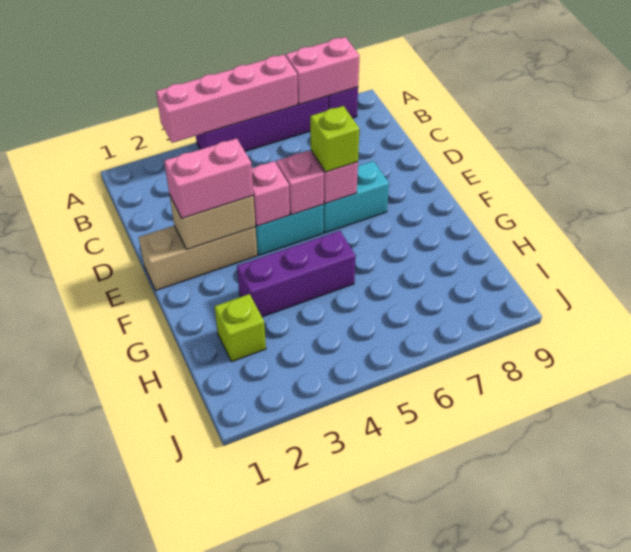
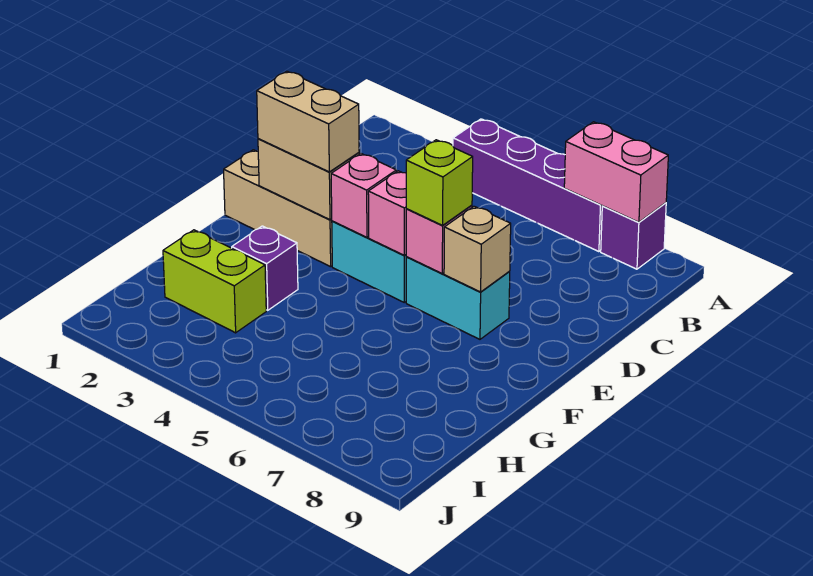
pink 1x4 brick [156,55,298,143] -> none
pink 1x2 brick [164,138,253,218] -> tan 1x2 brick [257,71,359,172]
none -> tan 1x1 brick [444,206,511,292]
purple 1x3 brick [237,231,356,317] -> purple 1x1 brick [232,226,298,310]
lime 1x1 brick [214,294,266,362] -> lime 1x2 brick [163,230,266,333]

